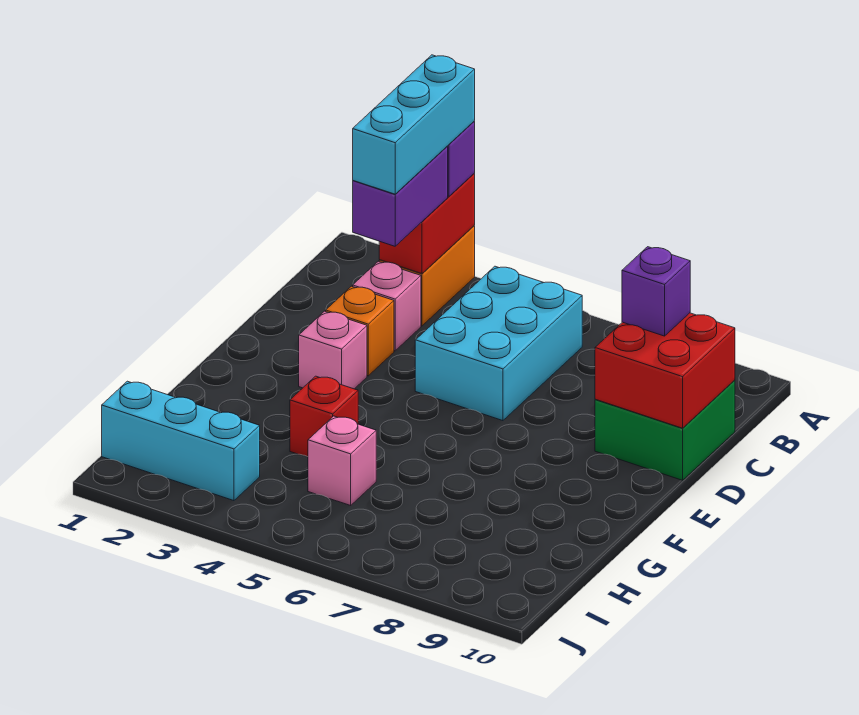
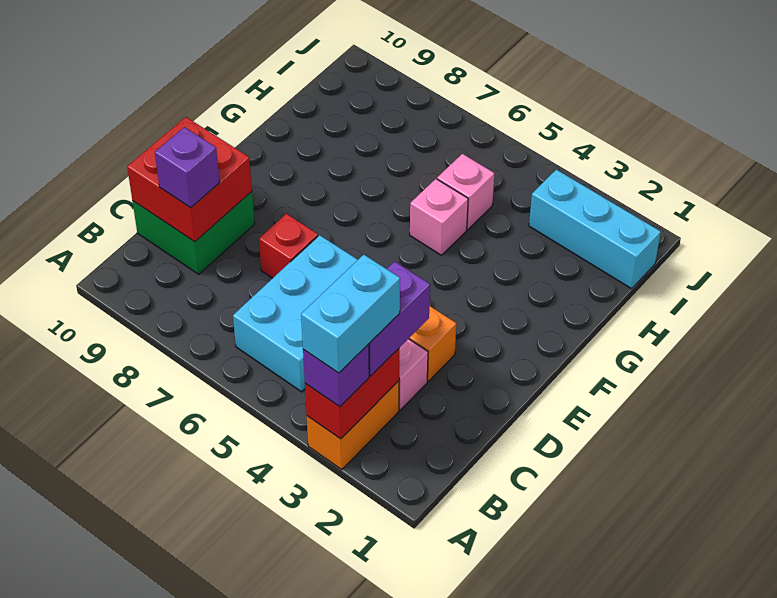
cyan 1x3 brick [353,55,475,194] -> cyan 1x2 brick [301,255,400,373]
pink 1x1 brick [299,311,367,389] -> pink 1x1 brick moved to [410,179,468,255]
red 1x1 brick [290,376,358,457] -> red 1x1 brick moved to [259,214,318,278]

